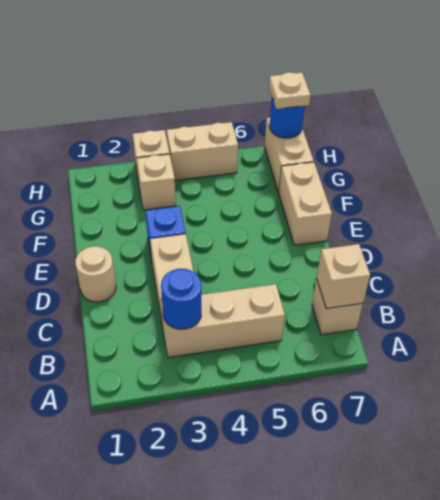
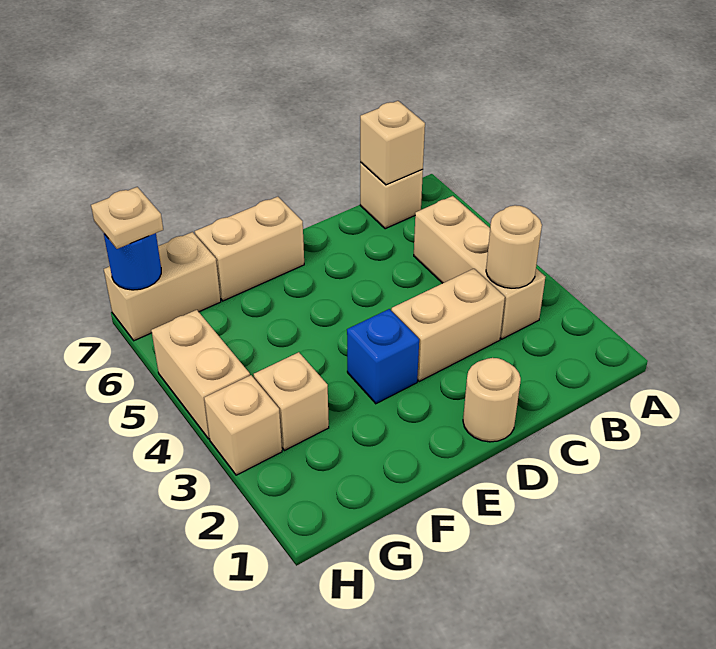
blue 1x1 round brick [161,269,201,329] -> tan 1x1 round brick [486,205,542,288]

